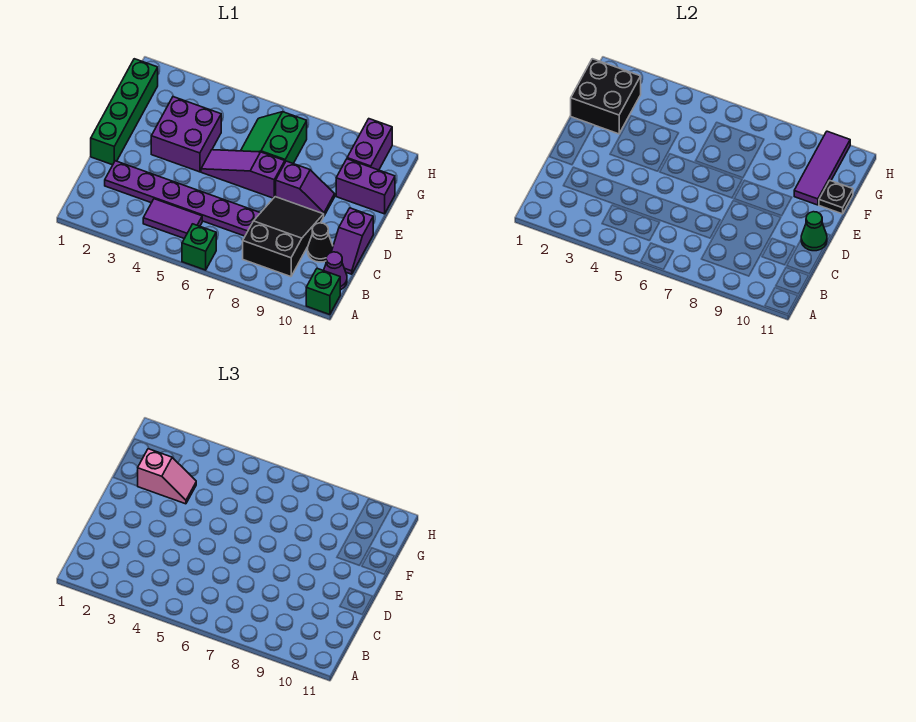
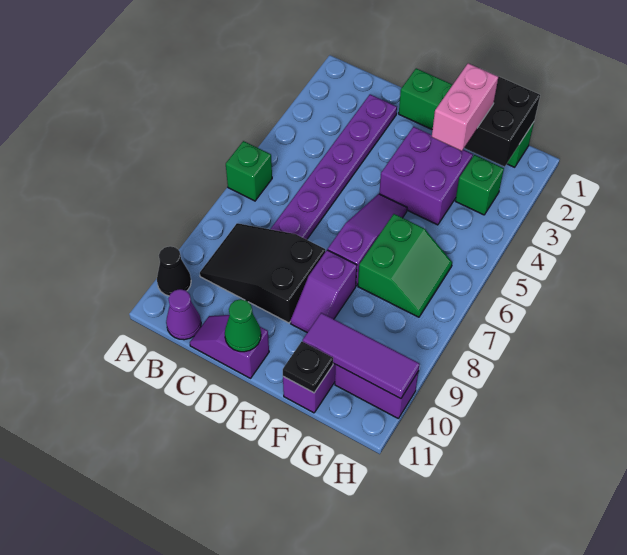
green 1x1 brick [306,268,340,315] -> green 1x1 brick moved to [455,155,504,215]
purple 1x2 tile [143,199,202,239] -> none
black 2x3 slope [243,197,324,277] -> black 2x3 slope turned to [200,223,325,323]
black 1x1 cone [308,223,333,262] -> black 1x1 cone moved to [157,246,191,296]
pink 1x2 slope [138,449,196,504] -> pink 1x2 brick [432,63,498,151]
green 2x2 slope [241,112,307,164] -> green 2x2 slope turned to [358,214,452,317]

